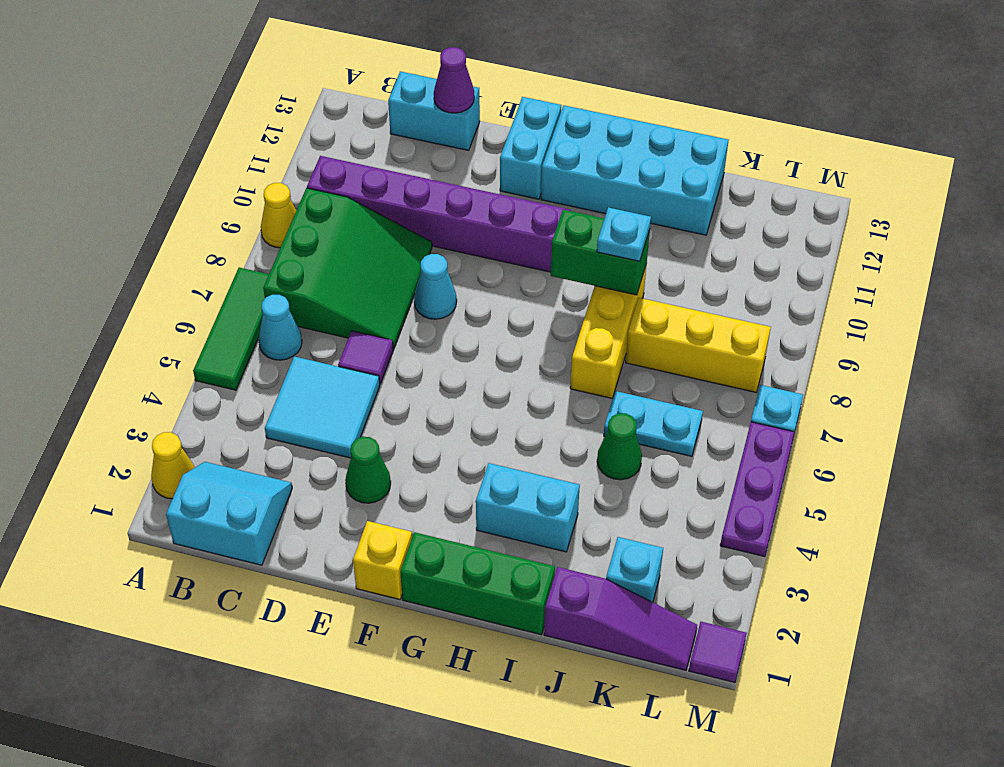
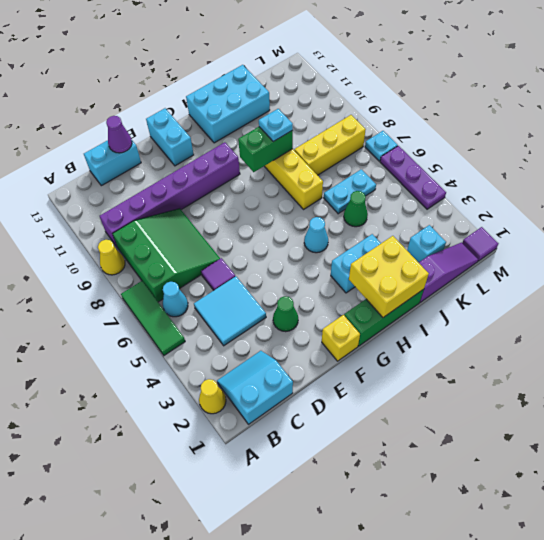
cyan 1x1 cone [414,254,457,319] -> cyan 1x1 cone moved to [304,217,328,253]
cyan 2x4 brick [541,105,729,235] -> cyan 2x3 brick [186,65,270,143]
none -> yellow 2x2 brick [349,236,429,317]

